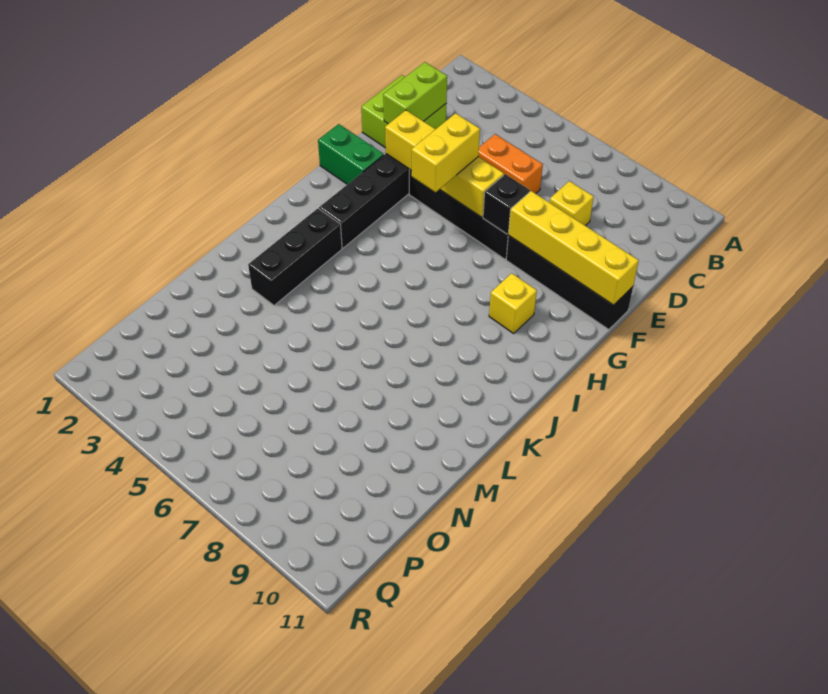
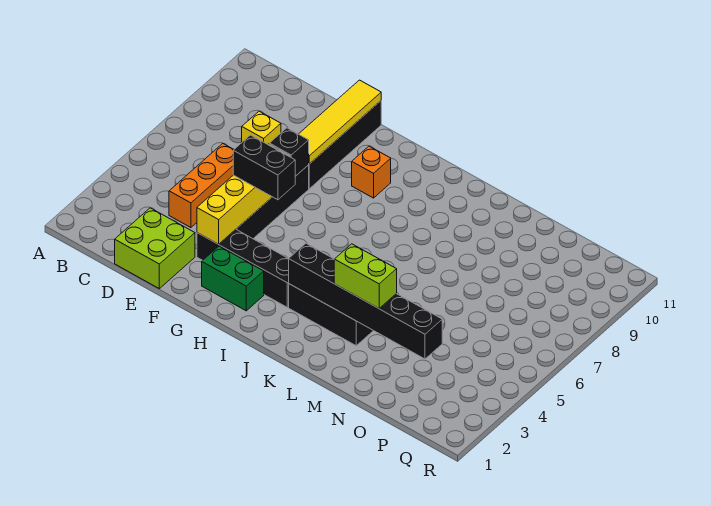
lime 1x2 brick [383,62,447,124] -> lime 1x2 brick moved to [334,244,397,308]
orange 1x2 brick [478,134,543,194] -> orange 1x3 brick [169,144,234,228]
yellow 1x2 brick [412,113,480,192] -> black 1x2 brick [233,135,295,200]
yellow 1x4 brick [508,191,639,305] -> yellow 1x4 tile [299,80,381,164]
green 1x2 brick [318,124,384,184] -> green 1x2 brick turned to [202,246,264,311]
yellow 1x1 brick [489,273,537,333] -> orange 1x1 brick [352,146,391,198]
none -> black 1x6 brick [289,244,442,359]

